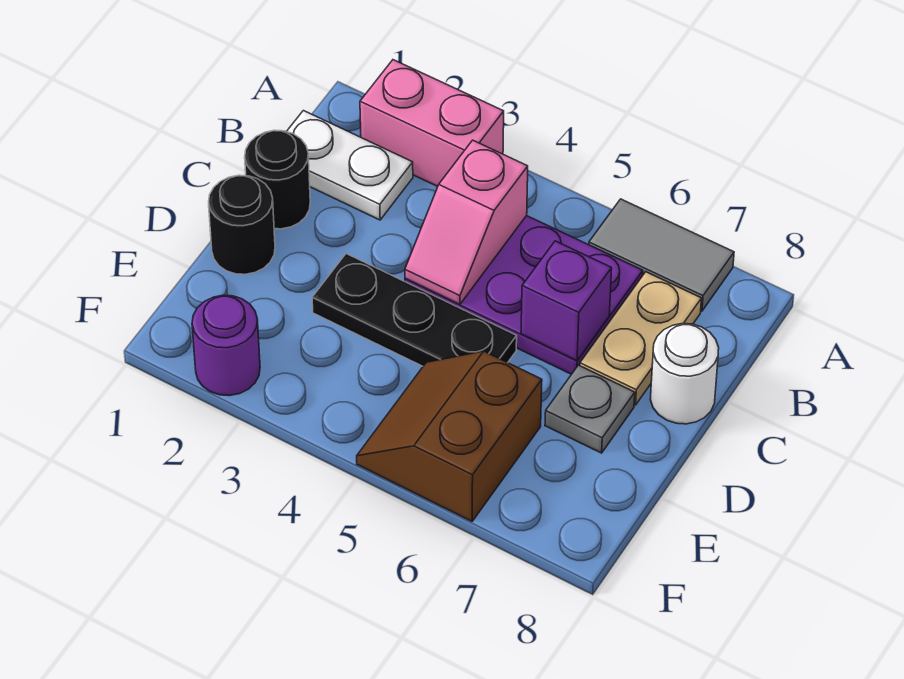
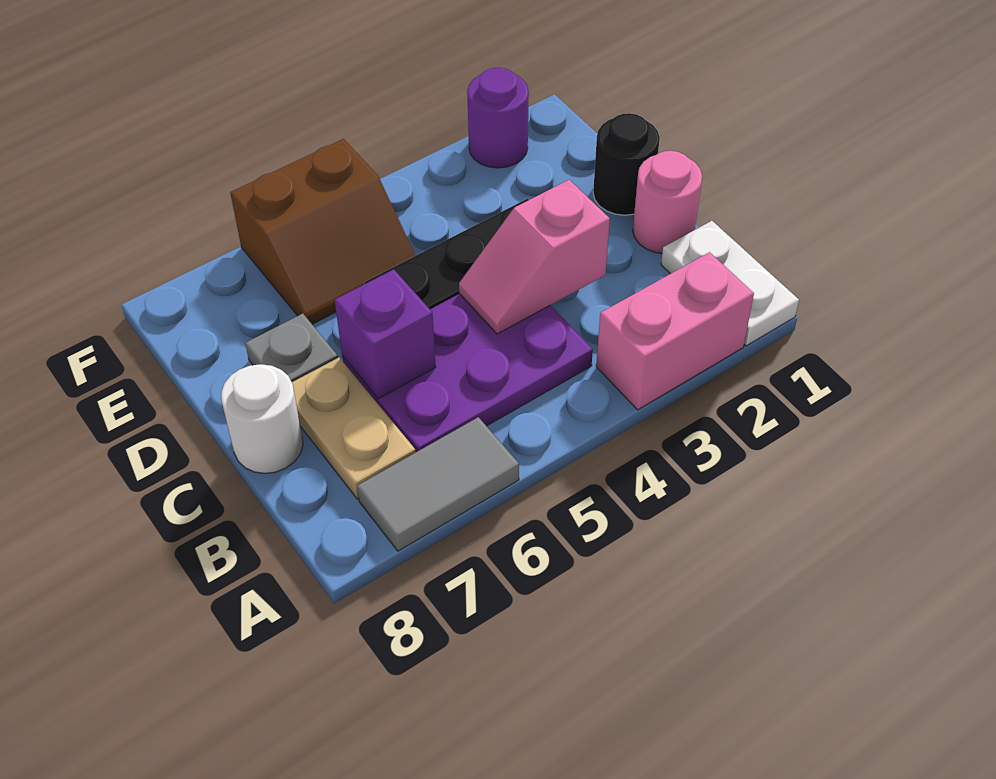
white 1x2 plate [287,111,413,220] -> white 1x2 plate turned to [661,221,799,346]
pink 1x2 slope [405,140,528,304] -> pink 1x2 slope turned to [459,180,610,334]
black 1x1 round brick [245,130,310,229] -> pink 1x1 round brick [633,151,702,253]
brown 2x2 slope [357,351,542,521] -> brown 2x2 slope turned to [230,139,415,324]

